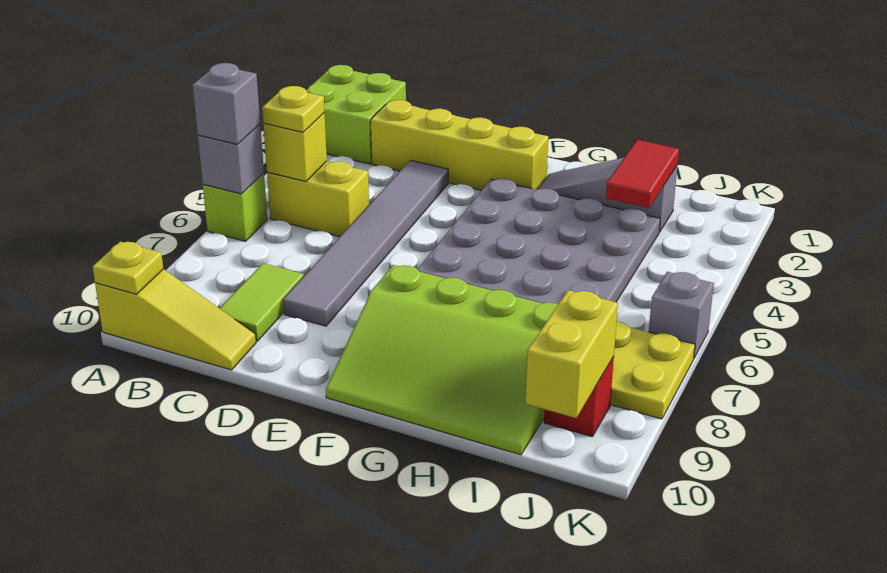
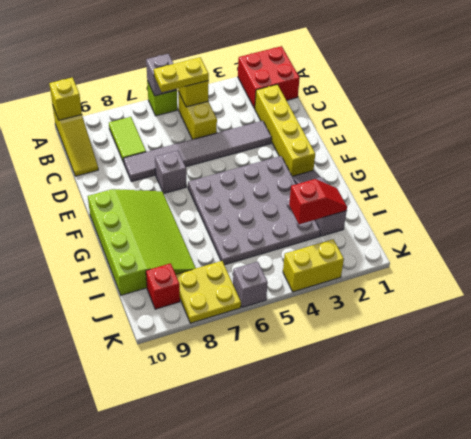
lime 2x2 brick [306,65,406,164] -> red 2x2 brick [238,46,300,109]
grey 1x1 brick [193,63,260,145] -> grey 1x1 brick moved to [155,151,186,194]
yellow 1x1 plate [93,241,163,294] -> yellow 1x1 brick [49,78,82,120]
yellow 1x1 plate [262,86,324,132] -> yellow 1x2 plate [154,57,209,92]
lime 1x2 tile [220,263,304,341] -> lime 1x2 tile turned to [109,117,146,163]
lime 3x4 slope [326,265,558,455] -> lime 3x4 slope turned to [88,189,196,295]
red 1x2 tile [606,140,679,208] -> red 1x2 slope [289,179,347,224]
yellow 1x2 brick [526,290,618,418] -> yellow 1x2 brick moved to [283,239,344,292]

